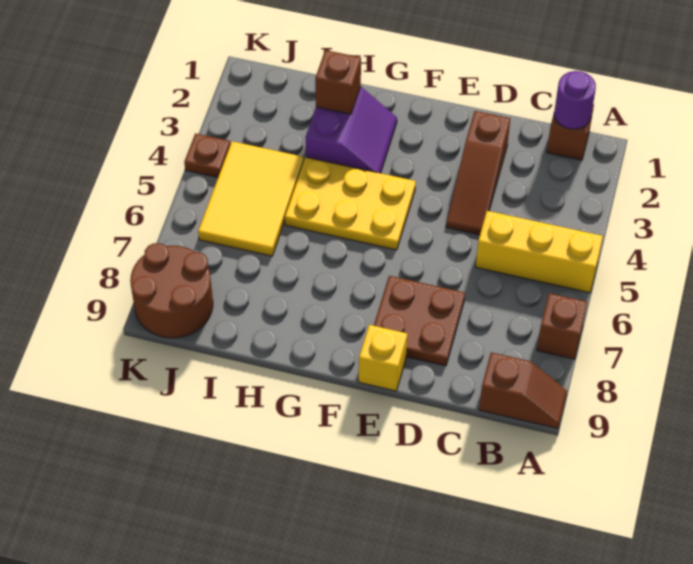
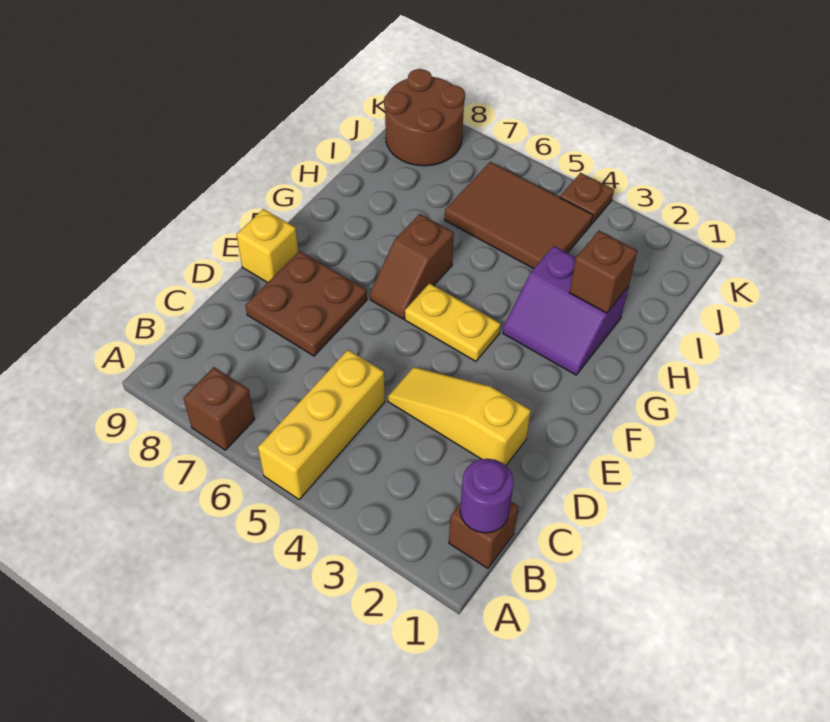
brown 1x2 slope [479,352,567,429] -> brown 1x2 slope moved to [370,214,454,319]
brown 1x3 slope [446,111,510,235] -> yellow 1x3 slope [388,367,531,465]
yellow 2x3 plate [285,157,416,250] -> yellow 1x2 plate [405,283,501,361]
yellow 2x3 tile [198,141,304,256] -> brown 2x3 tile [445,162,593,269]

